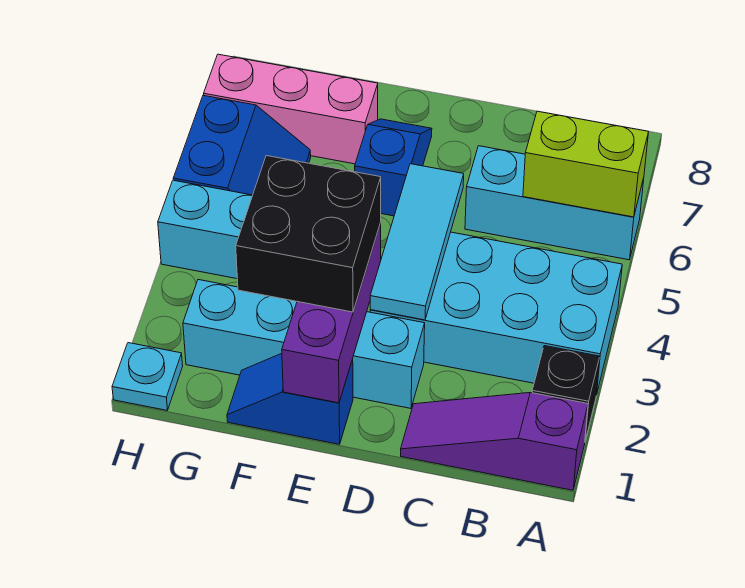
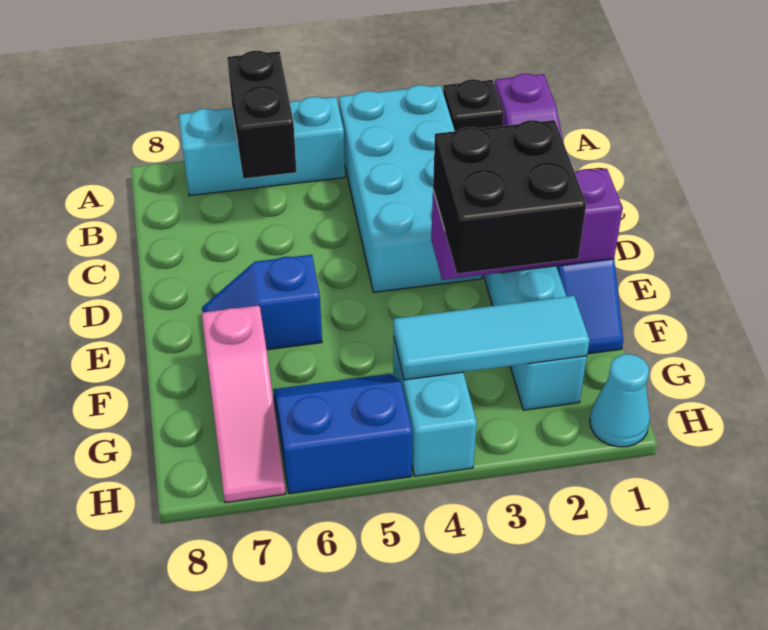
cyan 1x3 brick [465,146,644,260] -> cyan 1x3 brick turned to [179,97,345,196]
lime 1x2 brick [523,111,649,217] -> black 1x2 brick [227,51,296,179]
cyan 1x3 tile [370,164,464,320] -> cyan 1x3 tile moved to [394,296,590,380]
pink 1x3 brick [204,54,378,164] -> pink 1x3 slope [202,305,286,503]
cyan 1x1 plate [112,343,183,410] -> cyan 1x1 cone [590,354,650,447]

